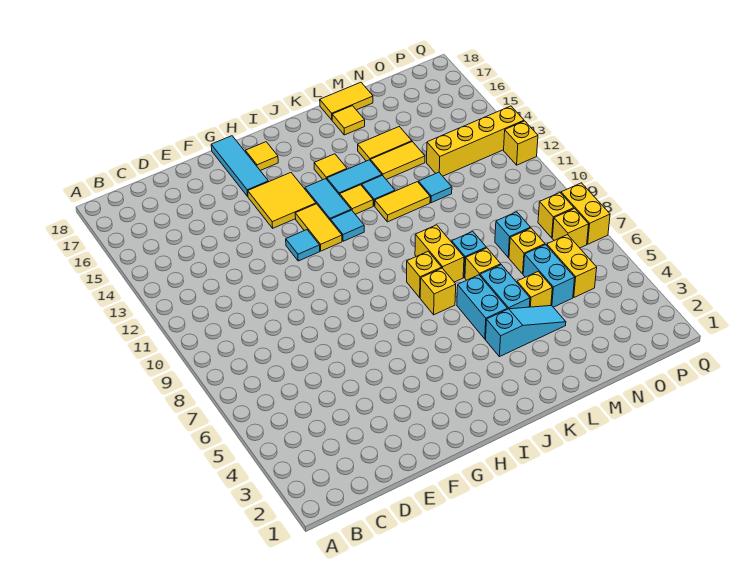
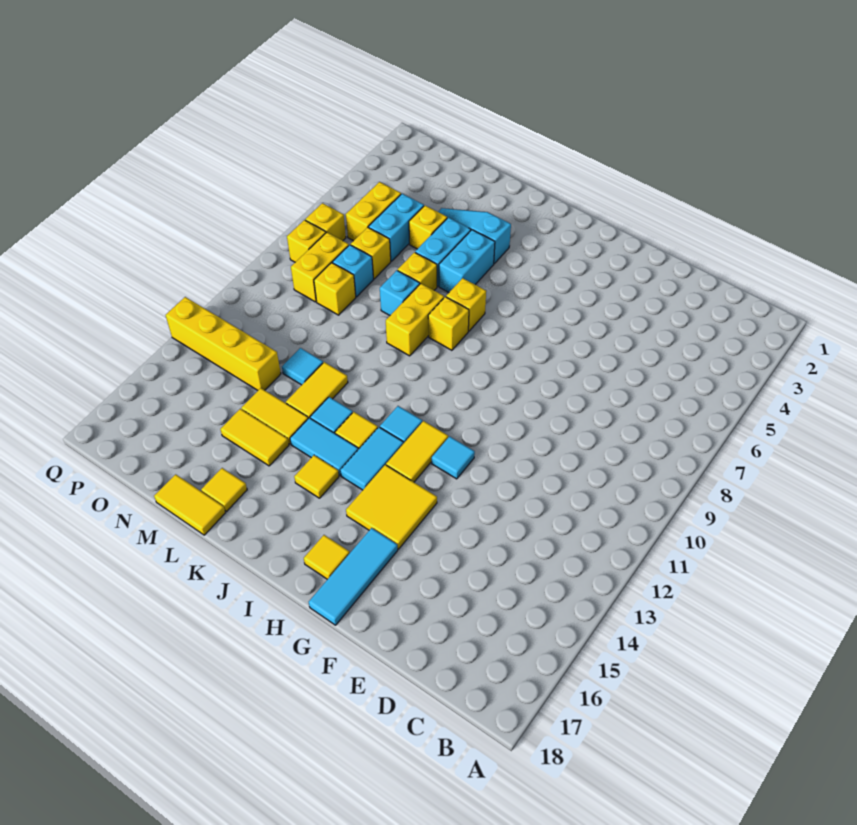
yellow 1x2 tile [375,182,430,222] -> yellow 1x2 tile turned to [286,362,348,418]
yellow 1x2 brick [561,183,610,244] -> yellow 1x2 brick moved to [291,232,349,302]
yellow 1x1 brick [504,121,538,165] -> yellow 1x1 brick moved to [314,263,356,315]

